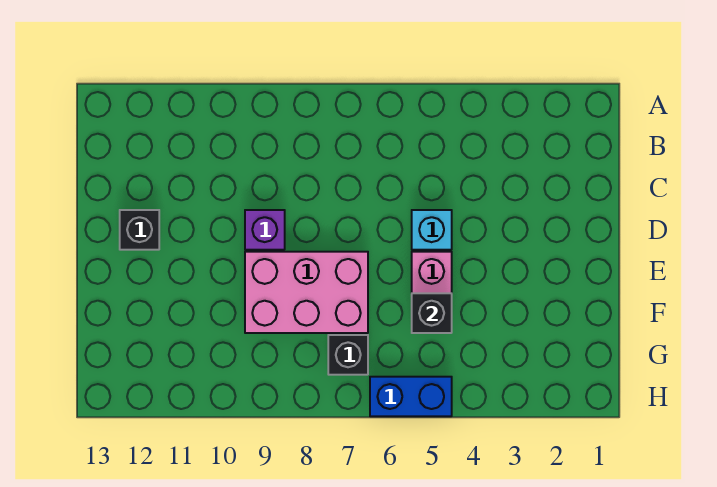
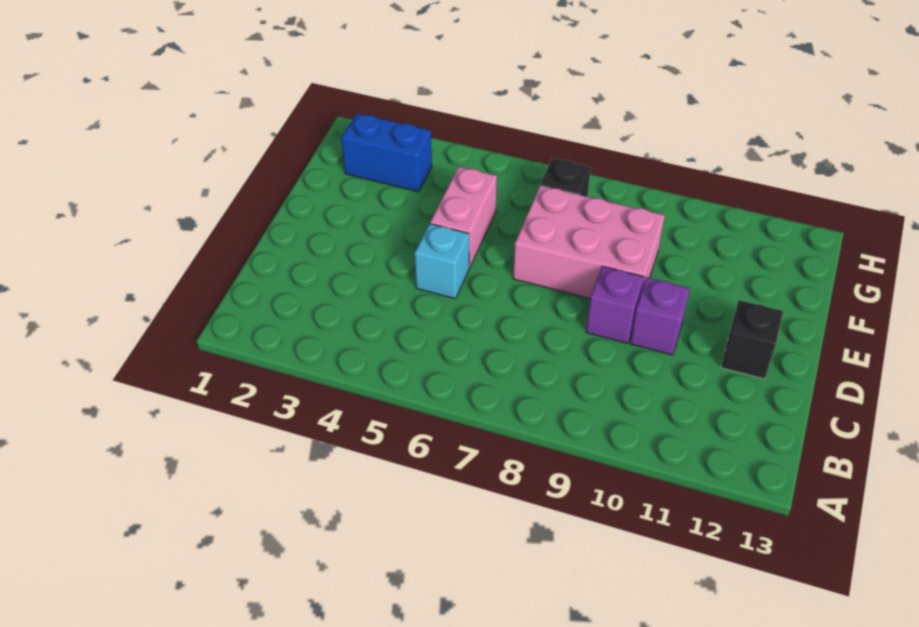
none -> purple 1x1 brick [630,277,690,355]
black 1x1 brick [412,293,452,333] -> none
blue 1x2 brick [370,377,452,416] -> blue 1x2 brick moved to [341,113,432,192]

